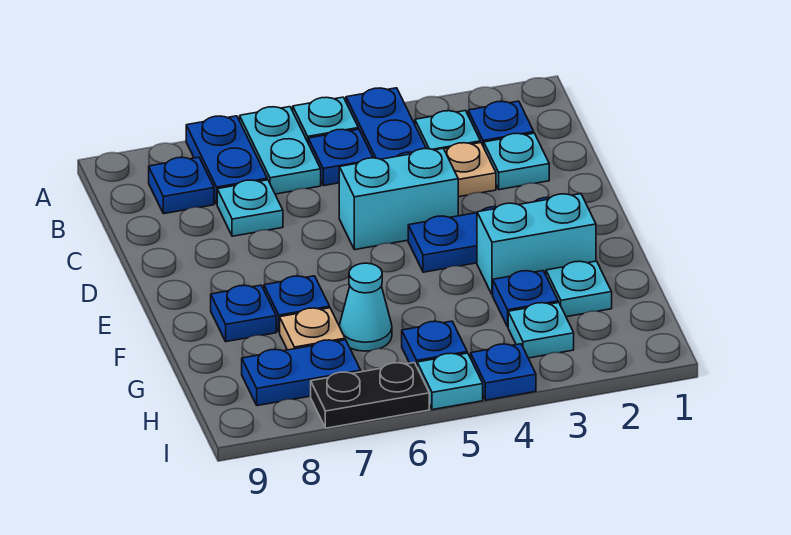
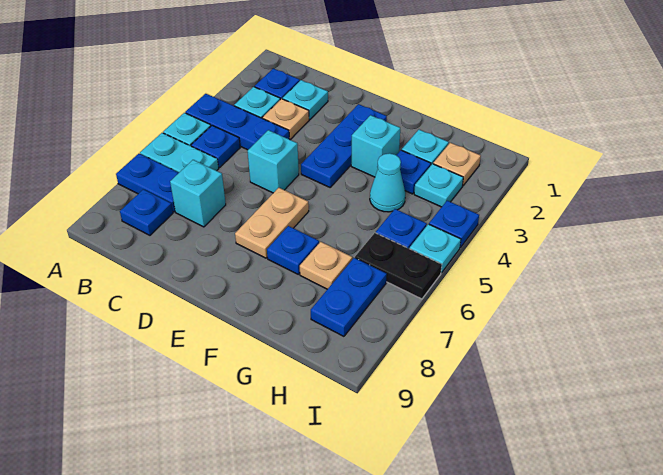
cyan 1x1 plate [217,180,283,236] -> cyan 1x1 brick [170,160,226,227]
cyan 1x2 brick [339,148,458,250] -> cyan 1x1 brick [248,130,299,193]
none -> tan 1x2 plate [235,188,309,258]
cyan 1x2 brick [477,194,596,295] -> cyan 1x1 brick [351,115,400,177]
blue 1x1 plate [211,285,276,342] -> none
cyan 1x1 cone [339,263,392,351] -> cyan 1x1 cone moved to [370,153,405,212]
none -> tan 1x1 plate [433,143,481,186]
black 1x2 plate [311,363,429,428] -> black 1x2 plate turned to [355,233,442,299]

